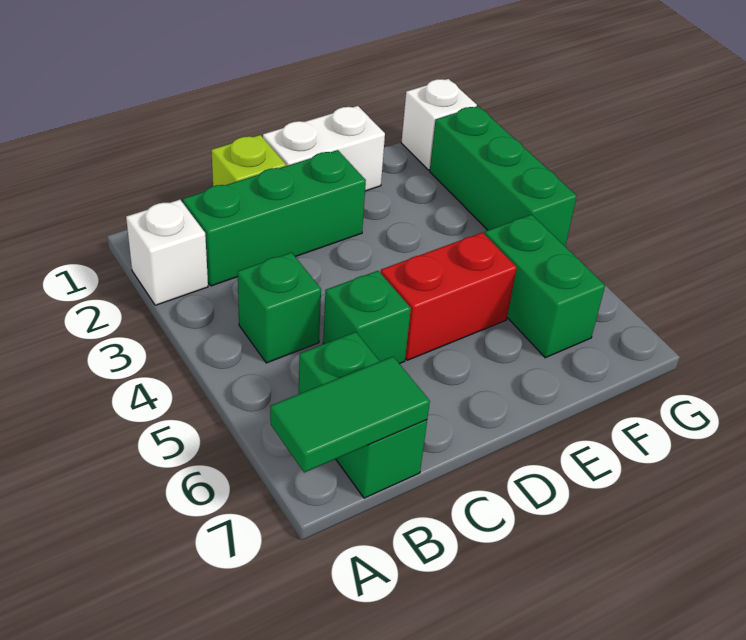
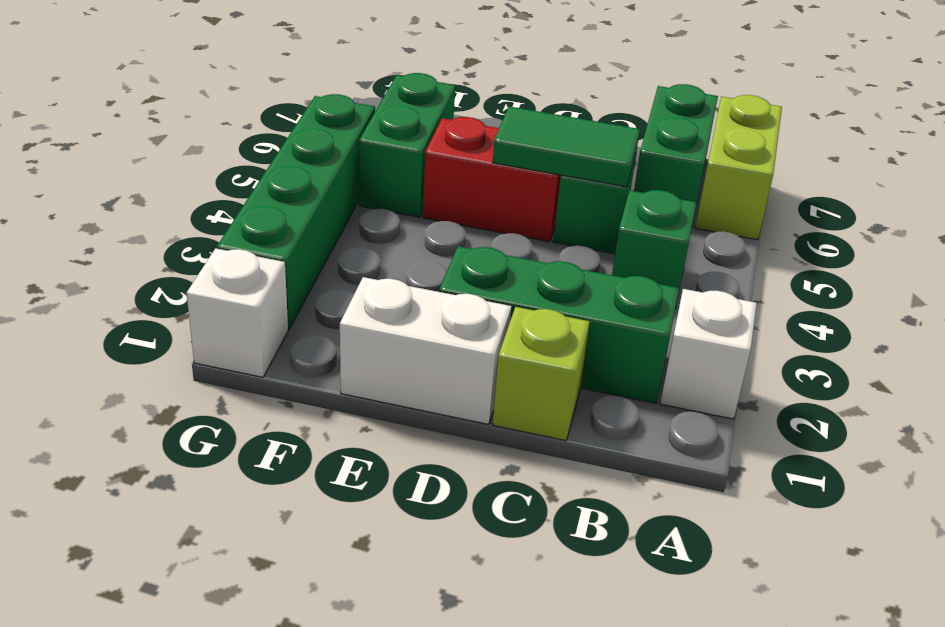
none -> lime 1x2 brick [695,95,782,240]
green 1x2 tile [270,357,430,473] -> green 1x2 tile moved to [493,106,640,187]
green 1x3 brick [430,106,577,246] -> green 1x4 brick [217,94,375,329]

